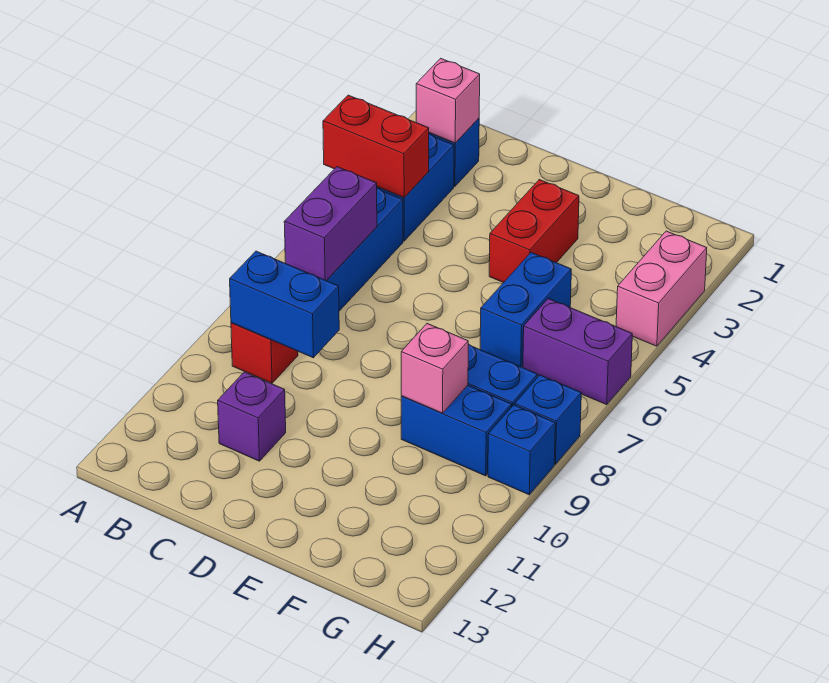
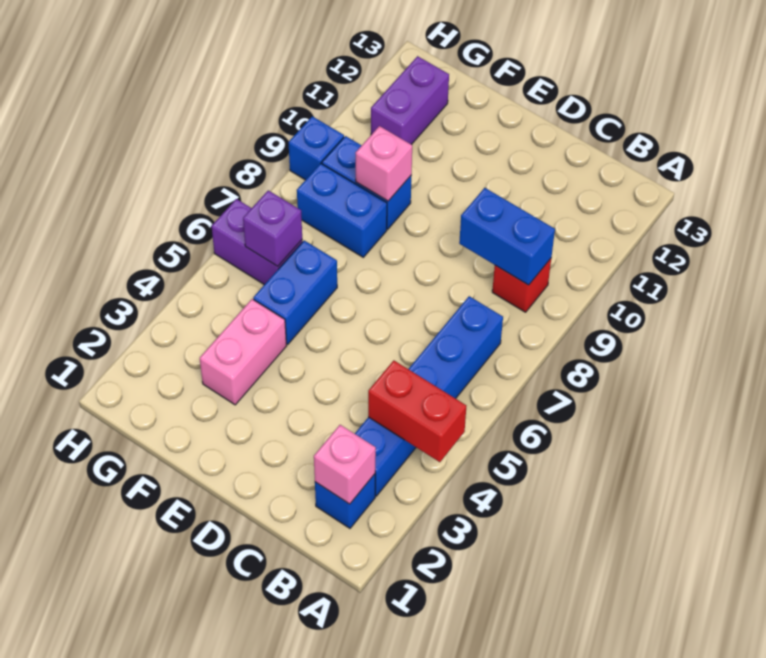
purple 1x2 brick [284,167,377,281] -> purple 1x2 brick moved to [371,56,449,145]
purple 1x1 brick [218,372,286,461] -> purple 1x1 brick moved to [243,190,302,266]
red 1x2 brick [489,180,579,283] -> none
pink 1x2 brick [616,231,707,346] -> pink 1x2 brick moved to [200,299,286,405]
blue 1x1 brick [515,375,581,464] -> none

